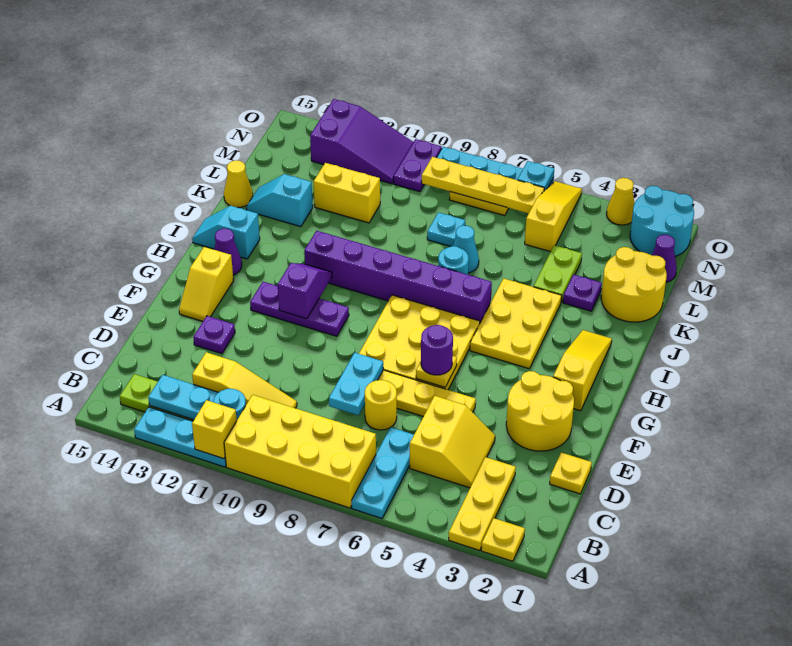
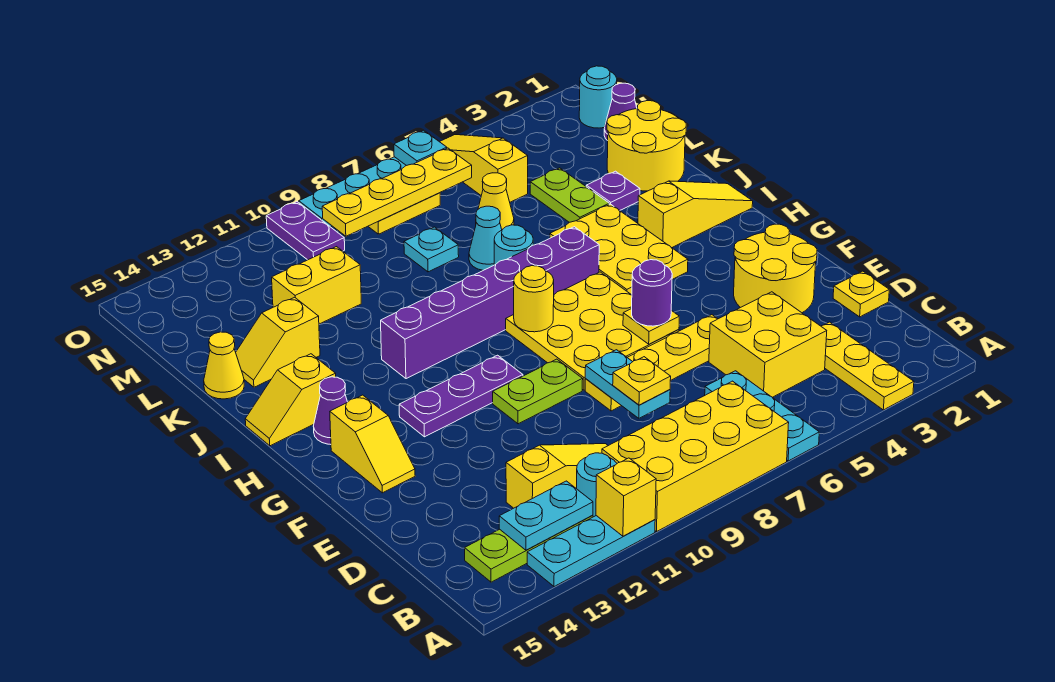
yellow 1x1 plate [481,518,525,561] -> yellow 1x1 plate moved to [613,357,671,405]
yellow 2x2 slope [410,396,495,488] -> yellow 2x2 brick [709,292,827,397]
yellow 1x1 round brick [365,380,397,430] -> yellow 1x1 round brick moved to [514,266,554,332]
purple 1x1 plate [193,316,235,354] -> none
none -> lime 1x2 plate [493,359,583,424]
yellow 1x3 slope [553,330,612,411] -> yellow 1x3 slope turned to [638,181,753,248]
purple 1x2 slope [278,263,332,319] -> none
cyan 1x2 slope [192,206,260,259] -> yellow 1x2 slope [245,354,336,446]
cyan 1x2 slope [246,174,313,227] -> yellow 1x2 slope [236,297,320,387]
cyan 2x2 round brick [630,186,694,256] -> cyan 1x1 round brick [579,66,617,128]
purple 2x3 slope [310,99,413,184] -> none
yellow 1x1 cone [606,178,634,225] -> yellow 1x1 cone moved to [476,173,514,229]

